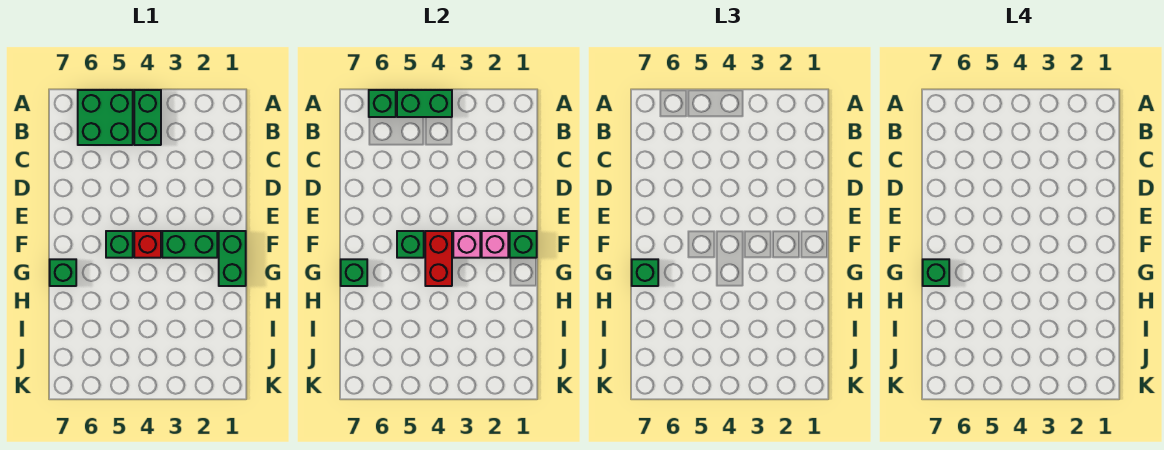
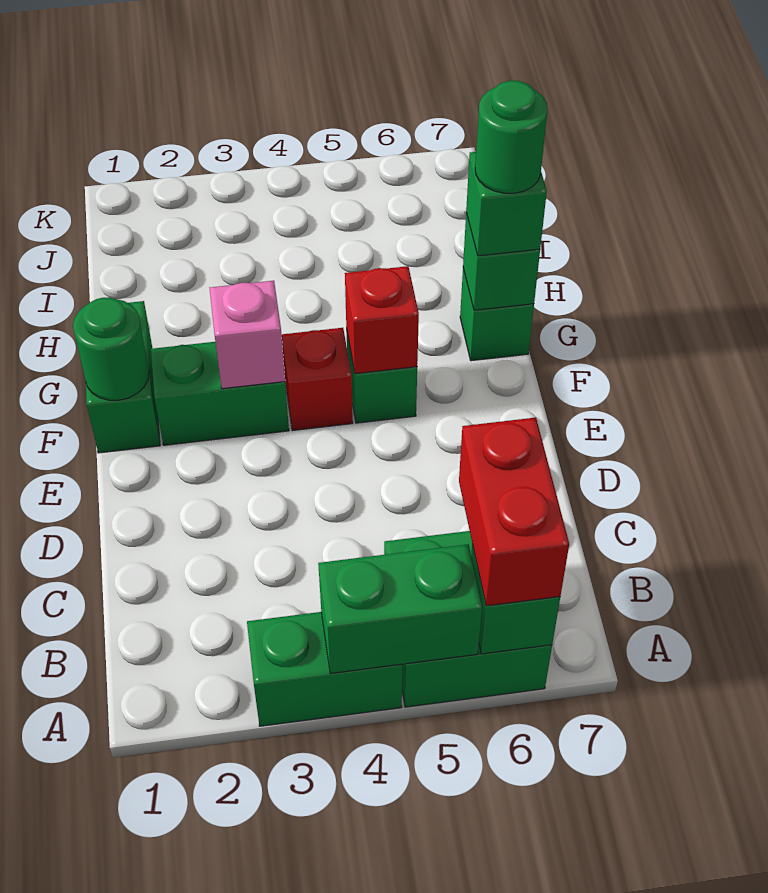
green 1x2 brick [134,90,161,145] -> green 1x2 brick turned to [247,612,402,726]
green 1x1 brick [510,231,537,258] -> green 1x1 round brick [73,298,149,400]
pink 1x1 brick [482,231,508,258] -> none
red 1x2 brick [425,231,452,286] -> red 1x2 brick moved to [459,418,569,606]
green 1x1 brick [397,231,424,258] -> red 1x1 brick [345,266,419,374]
green 1x1 brick [923,259,949,286] -> green 1x1 round brick [475,81,547,193]

